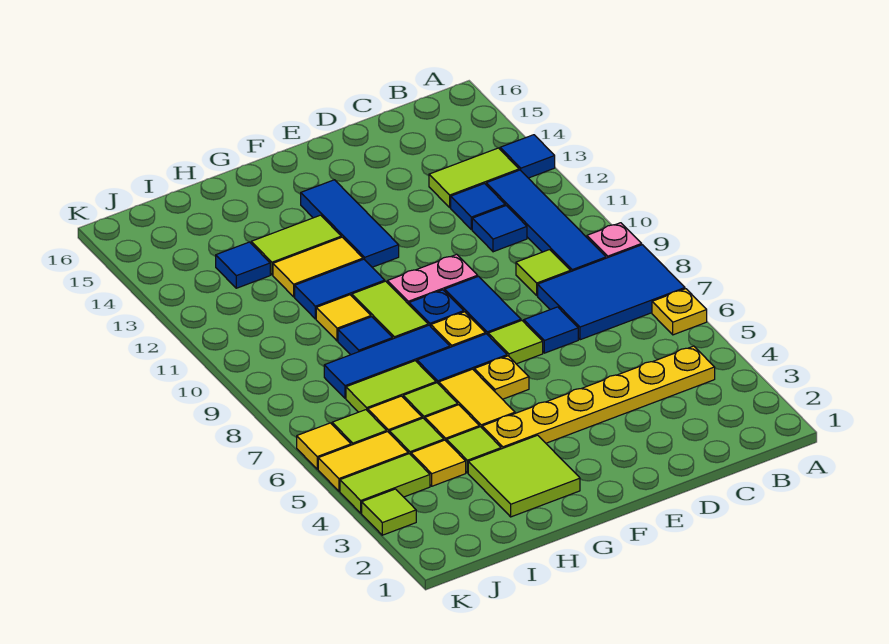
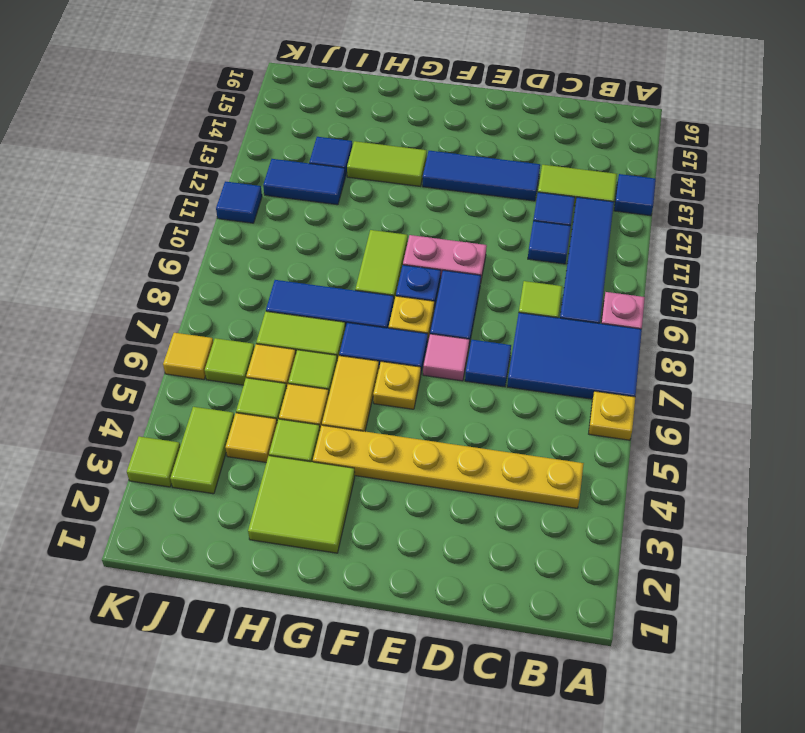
lime 1x1 tile [488,320,543,364] -> pink 1x1 tile [423,334,469,381]
blue 1x3 tile [301,180,399,267] -> blue 1x3 tile turned to [423,151,540,201]
blue 1x2 tile [295,259,385,319] -> blue 1x2 tile moved to [263,159,345,205]
yellow 1x2 tile [273,237,363,297] -> none
blue 1x1 tile [338,317,393,355] -> blue 1x1 tile moved to [216,181,262,223]
yellow 1x1 tile [316,295,371,341] -> none
lime 1x2 tile [340,454,430,513] -> lime 1x2 tile turned to [170,407,234,494]
yellow 1x2 tile [318,432,408,491] -> none

